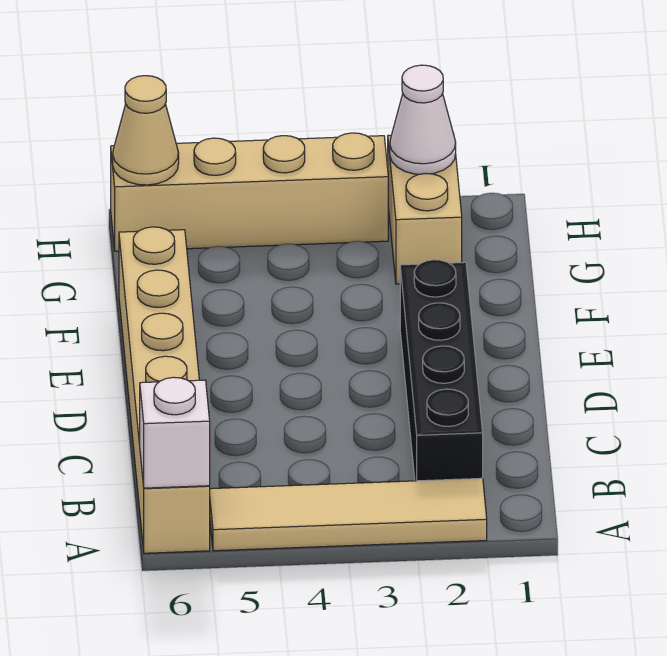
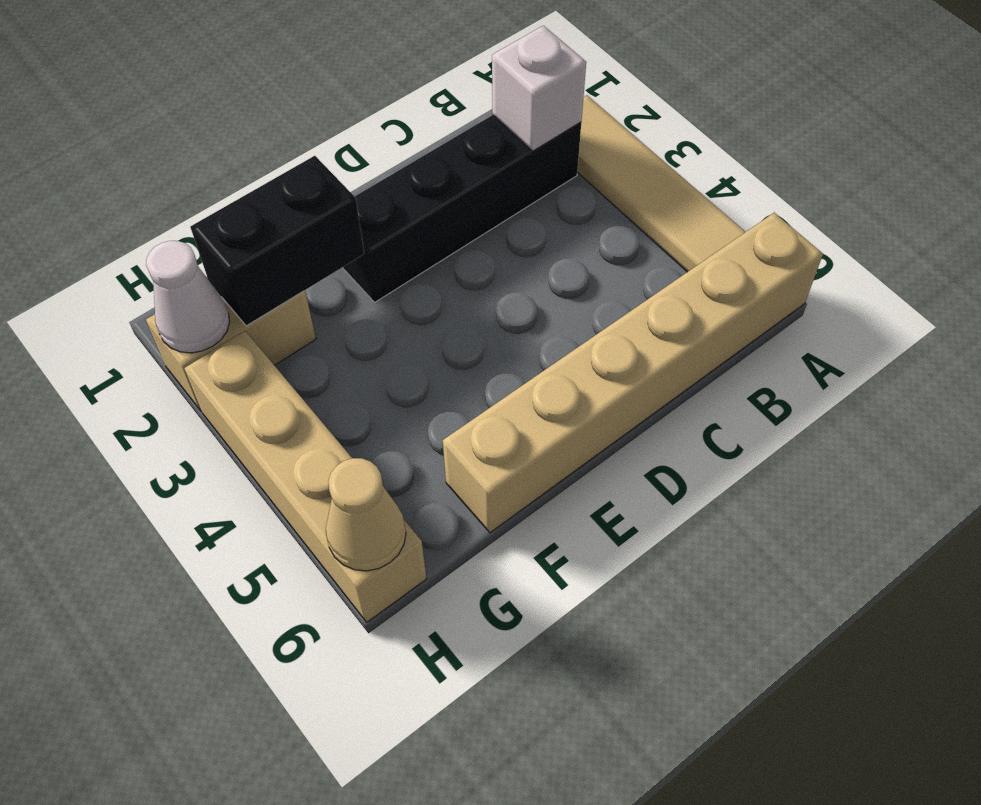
white 1x1 brick [140,377,210,488] -> white 1x1 brick moved to [492,26,586,151]
none -> black 1x2 brick [190,156,364,326]

